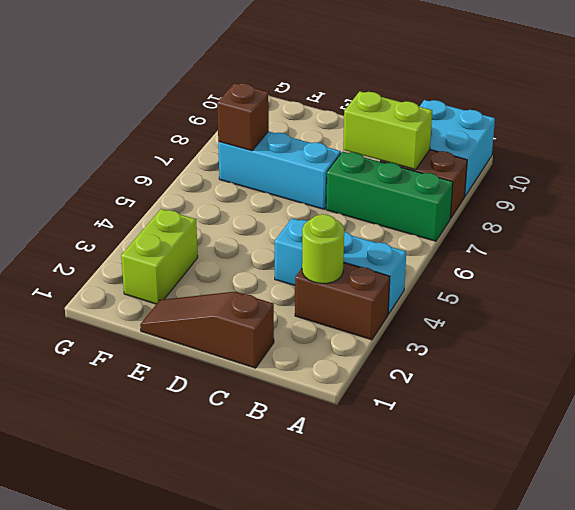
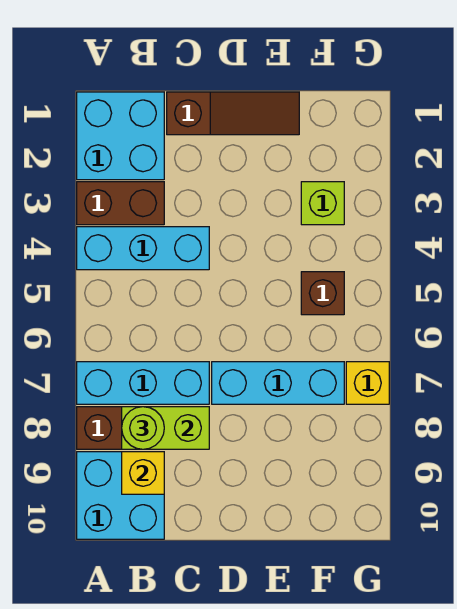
none -> cyan 2x2 brick [77,92,164,180]
green 1x3 brick [326,152,453,241] -> cyan 1x3 brick [77,362,209,404]
lime 1x1 round brick [302,214,344,283] -> lime 1x1 round brick moved to [122,407,164,449]
none -> yellow 1x1 brick [122,452,164,494]
lime 1x2 brick [121,209,198,304] -> lime 1x1 brick [301,182,344,225]
brown 1x1 brick [217,83,269,151] -> brown 1x1 brick moved to [301,272,344,315]
none -> yellow 1x1 brick [346,362,389,404]

